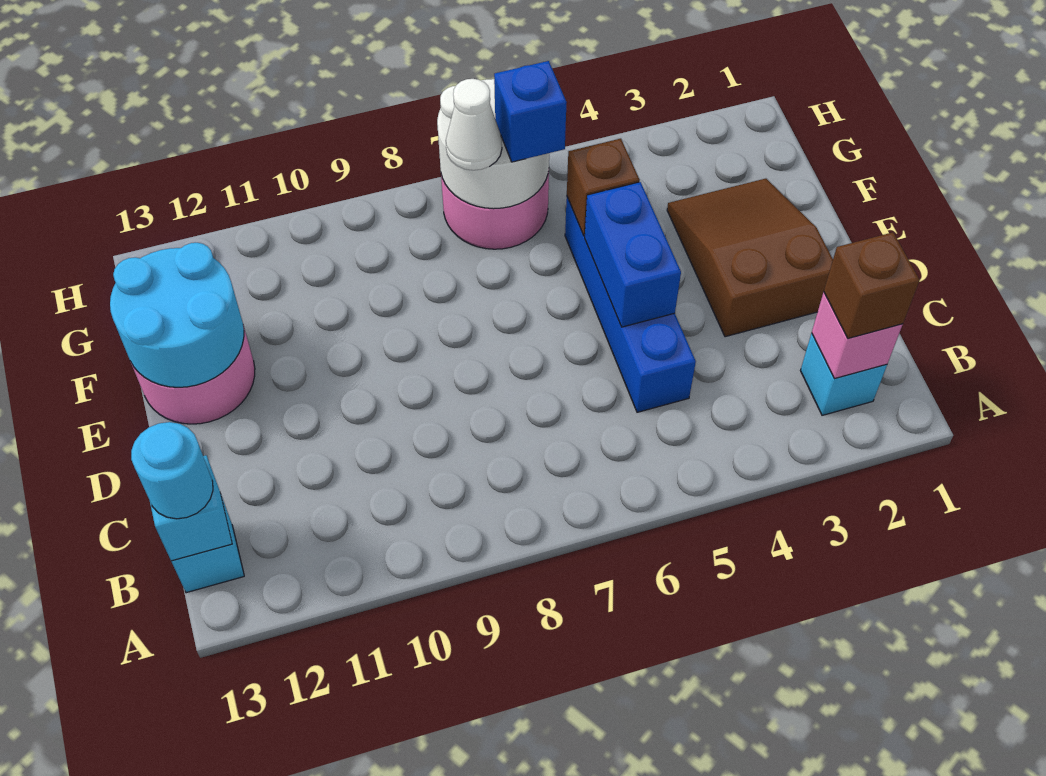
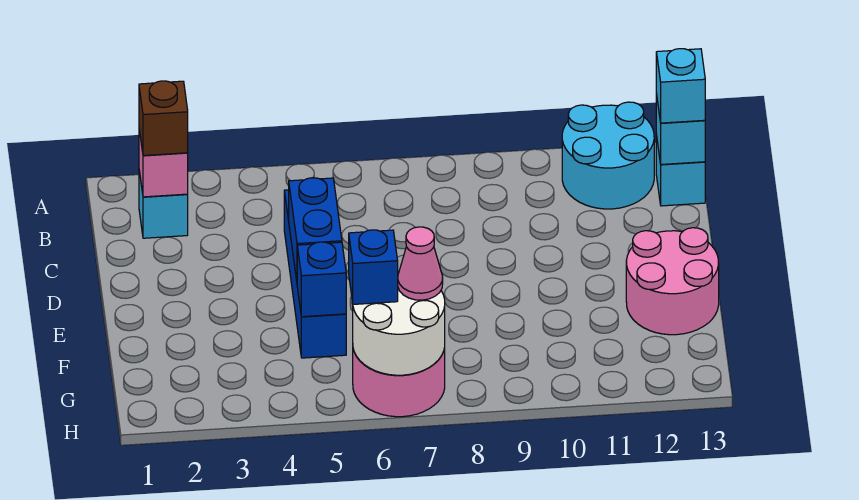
cyan 1x1 round brick [131,422,213,519] -> cyan 1x1 brick [656,49,705,123]
brown 2x3 slope [667,179,833,337] -> none
cyan 2x2 round brick [110,243,244,387] -> cyan 2x2 round brick moved to [562,102,654,209]
brown 1x1 brick [567,139,640,236] -> blue 1x1 brick [297,242,346,317]
white 1x1 cone [446,79,502,170] -> pink 1x1 cone [398,227,443,300]

